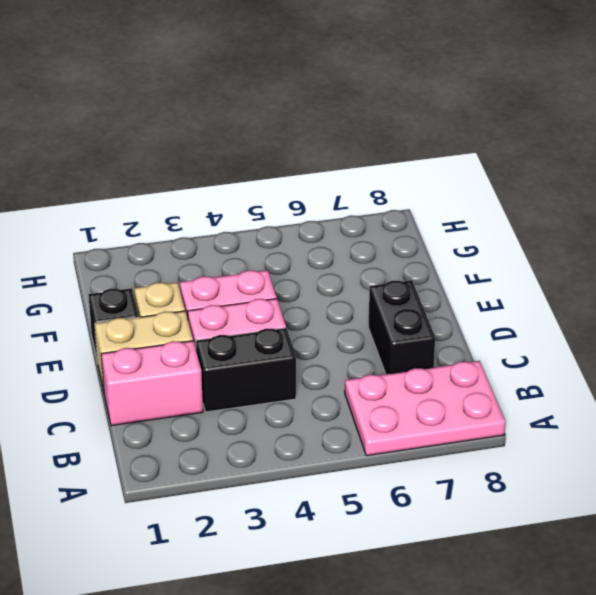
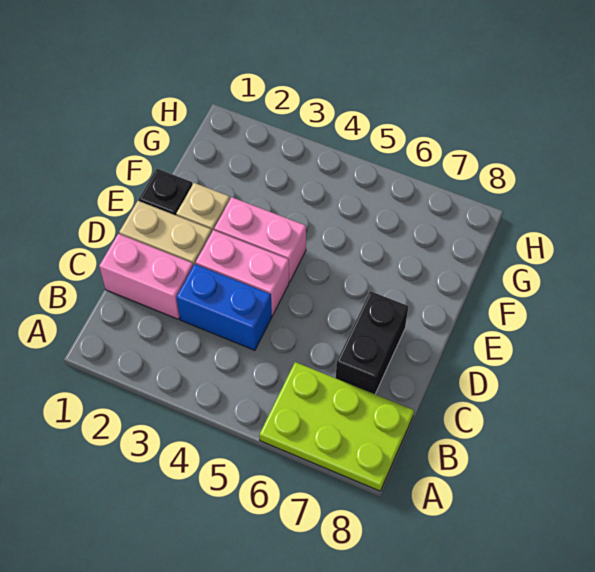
pink 2x3 plate [345,361,505,456] -> lime 2x3 plate [259,362,414,491]
black 1x2 brick [196,328,296,412] -> blue 1x2 brick [176,264,272,350]

